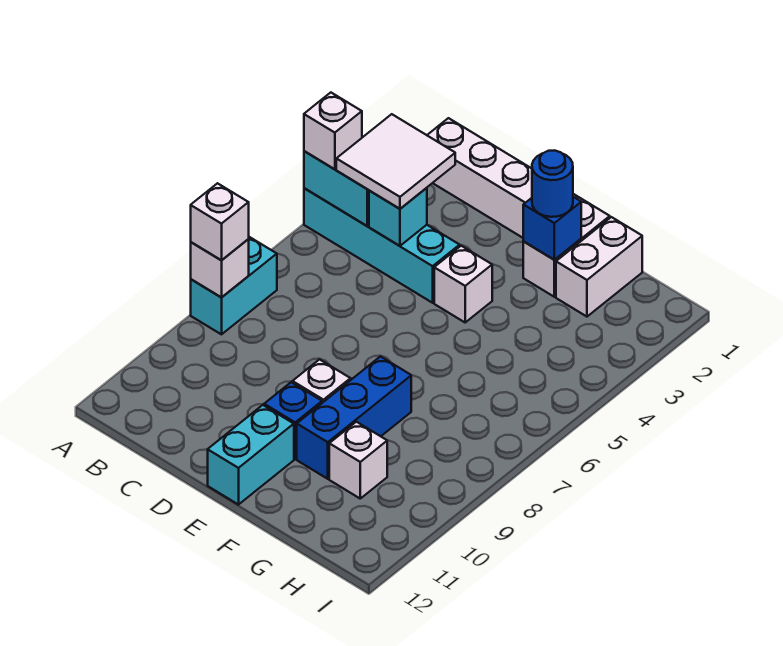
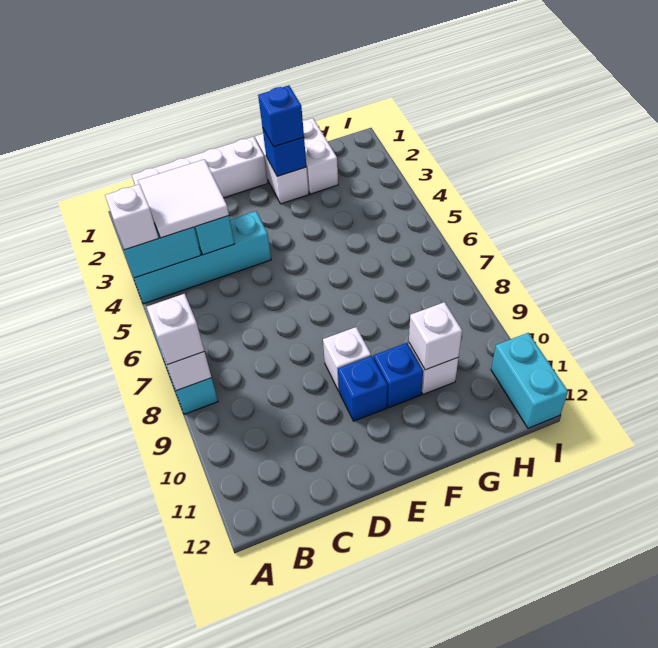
white 1x1 brick [434,246,492,322] -> white 1x1 brick moved to [409,302,462,370]
cyan 1x2 brick [208,405,294,505] -> cyan 1x2 brick moved to [491,333,568,428]
blue 1x1 round brick [532,150,573,217] -> blue 1x1 brick [258,85,304,147]
blue 1x3 brick [297,357,411,479] -> blue 1x1 brick [374,343,423,407]

